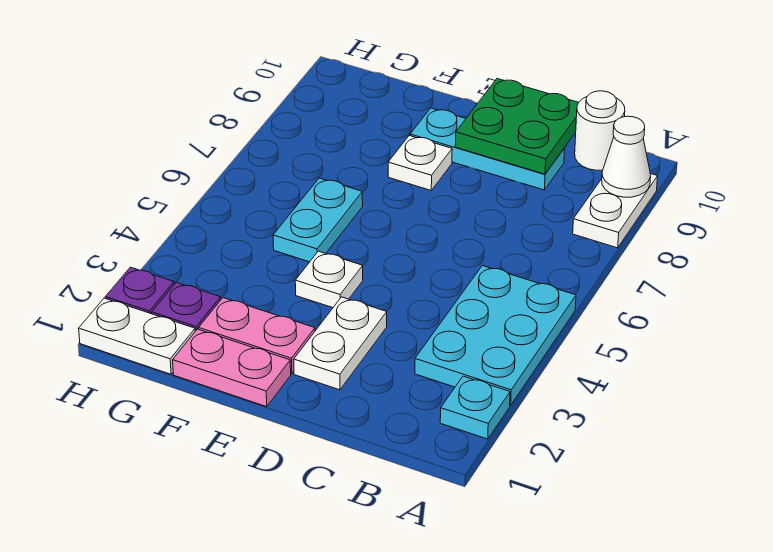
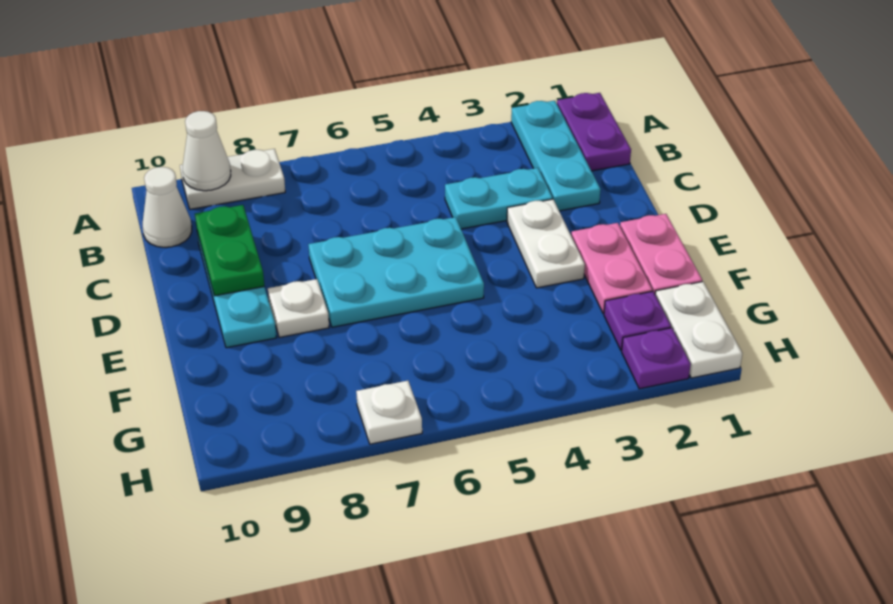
none -> purple 1x2 plate [557,93,631,171]
cyan 1x1 plate [440,376,510,439] -> cyan 1x3 plate [511,101,601,211]
cyan 2x3 plate [415,266,576,405] -> cyan 2x3 plate moved to [308,217,484,327]
white 1x1 round brick [575,91,625,170] -> white 1x1 cone [143,167,192,247]
green 2x2 plate [455,79,579,174] -> green 1x2 plate [195,205,264,296]
white 1x2 plate [294,297,387,390] -> white 1x2 plate turned to [507,199,585,288]
white 1x1 plate [295,251,363,308] -> white 1x1 plate moved to [356,381,422,444]
cyan 1x2 plate [273,178,363,262] -> cyan 1x2 plate moved to [445,168,553,229]

